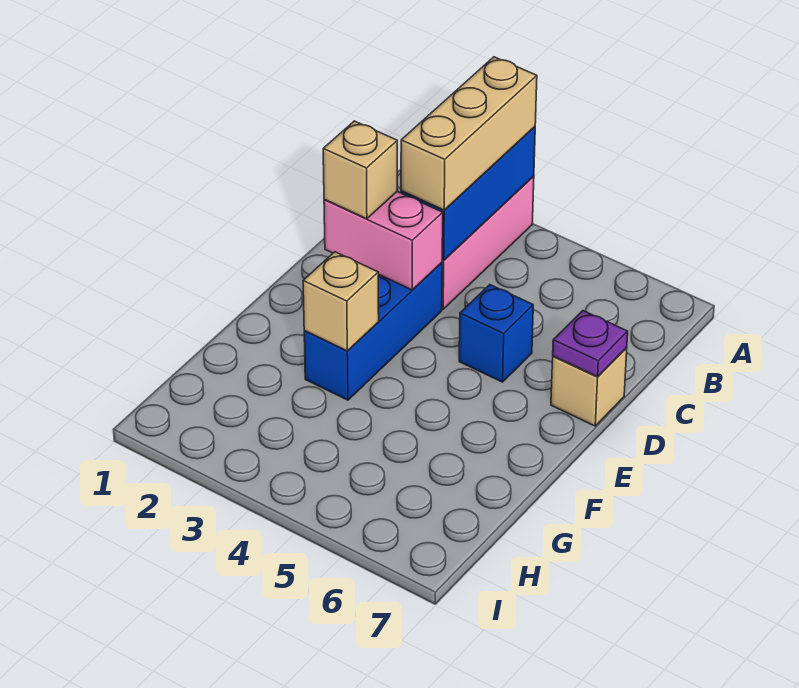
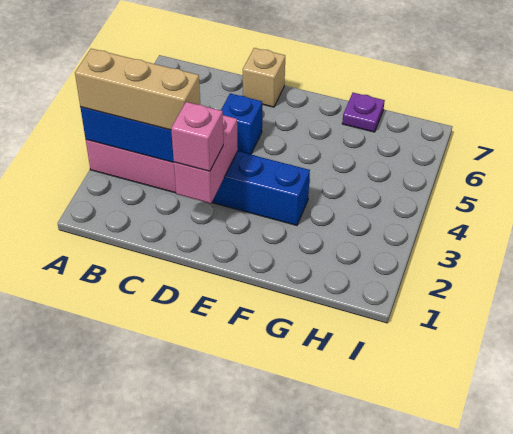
tan 1x1 brick [323,121,397,219] -> pink 1x1 brick [171,102,223,171]
purple 1x1 plate [553,311,628,377] -> purple 1x1 plate moved to [342,93,385,132]
tan 1x1 brick [303,252,379,351] -> none

